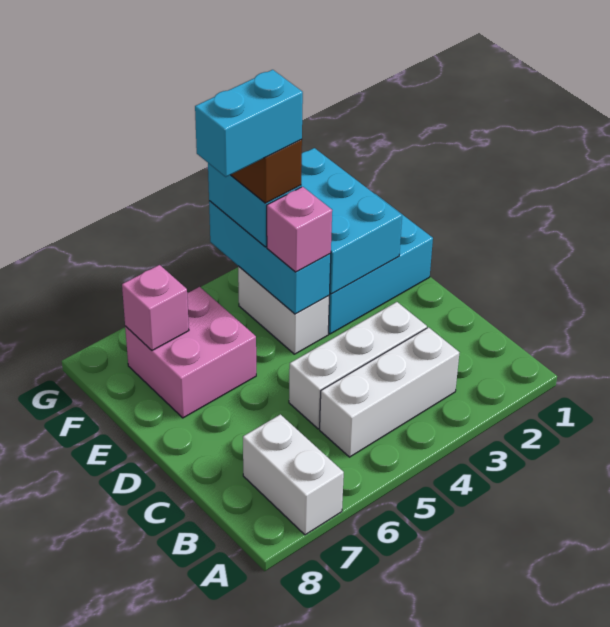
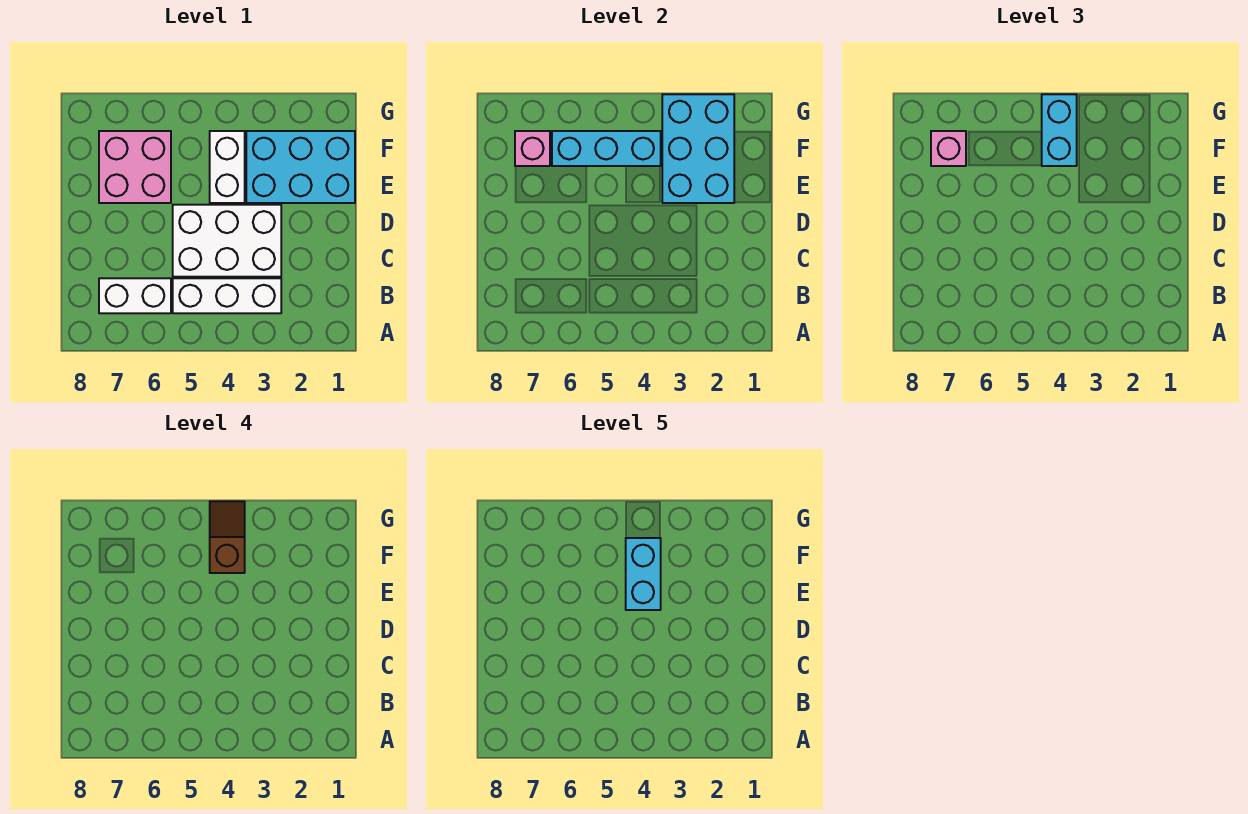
white 1x2 brick [243,414,344,535] -> white 1x2 brick turned to [99,278,171,313]
white 1x3 brick [289,302,427,429] -> white 2x3 brick [173,205,281,277]
cyan 1x3 brick [209,201,331,314] -> cyan 1x3 brick turned to [552,131,661,166]
pink 1x1 brick [267,187,332,272] -> pink 1x1 brick moved to [931,131,966,166]
cyan 1x2 brick [195,70,303,177] -> cyan 1x2 brick turned to [626,538,661,610]

